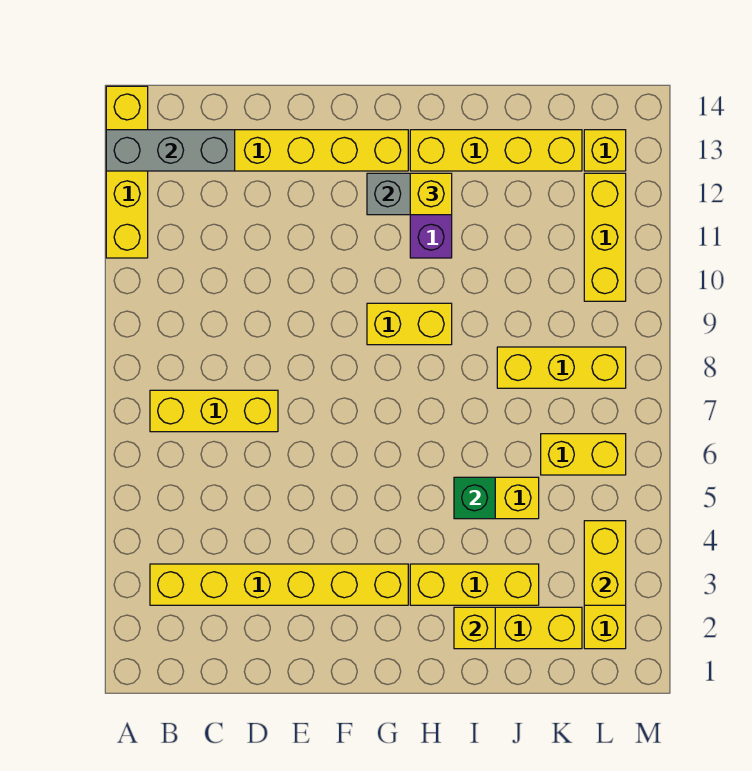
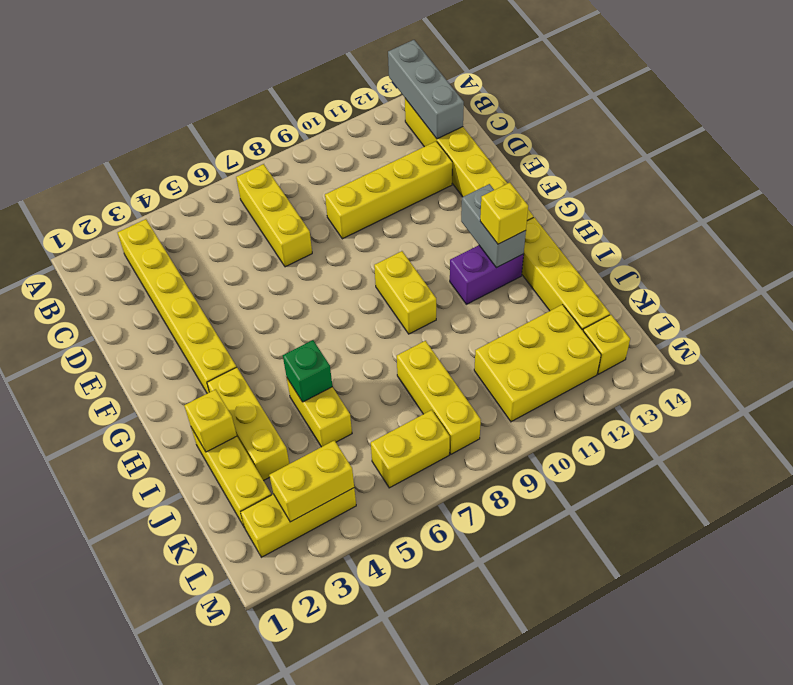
yellow 1x4 brick [106,86,148,258] -> yellow 1x4 brick moved to [325,141,452,239]
yellow 1x2 brick [541,434,626,475] -> yellow 1x2 brick turned to [371,410,450,488]
yellow 1x3 brick [584,173,626,301] -> yellow 2x3 brick [474,305,601,422]

